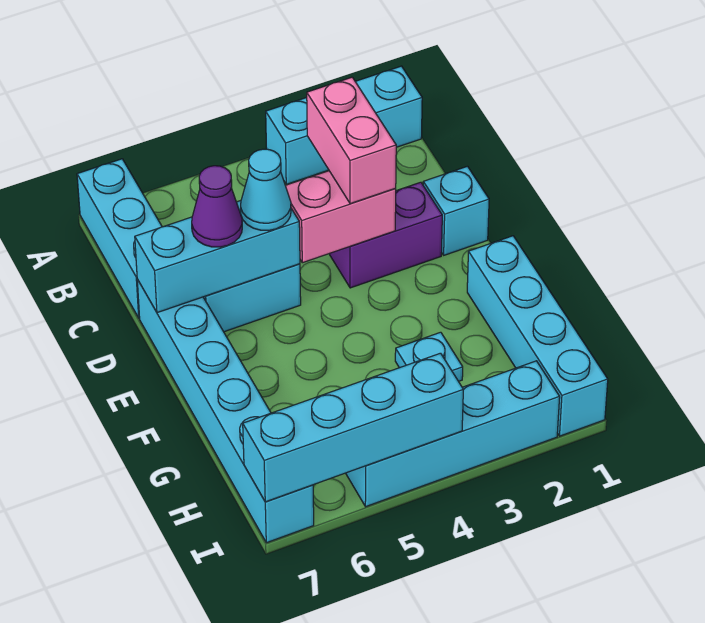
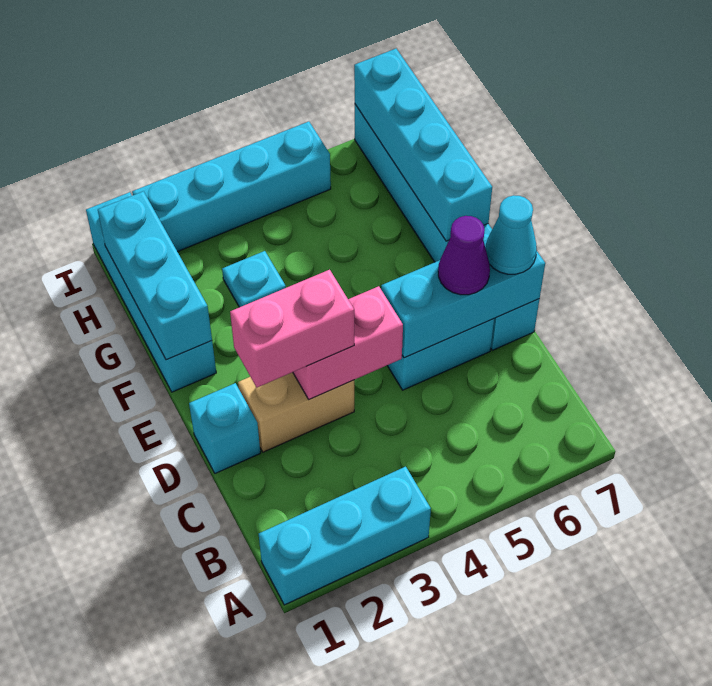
cyan 1x3 brick [77,159,162,318] -> cyan 1x3 brick moved to [98,191,212,360]
pink 1x2 brick [307,77,396,204] -> pink 1x2 brick turned to [230,270,354,387]
purple 1x2 brick [330,182,442,288] -> tan 1x2 brick [238,372,354,452]
cyan 1x1 cone [241,149,291,231] -> cyan 1x1 cone moved to [485,195,537,274]
cyan 1x4 brick [243,353,463,502] -> cyan 1x4 brick turned to [354,49,492,241]

